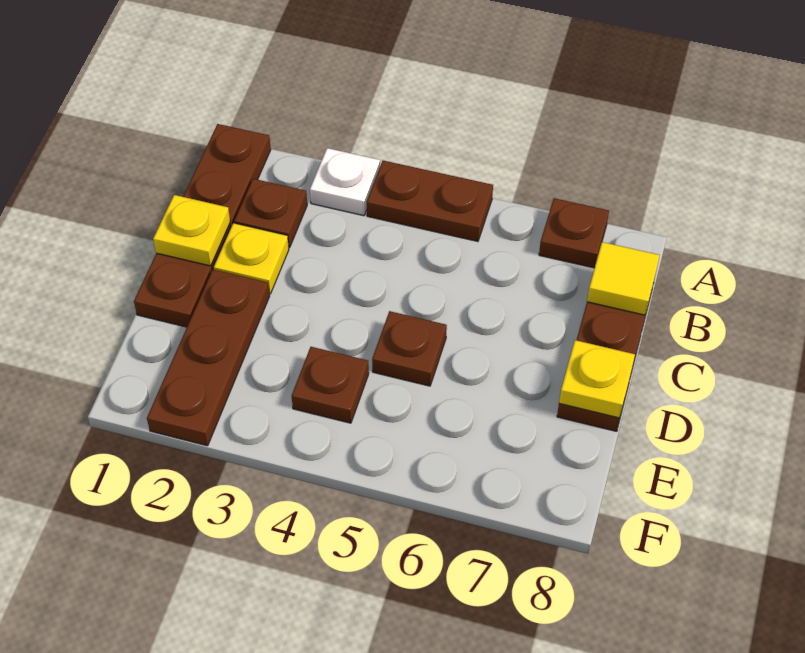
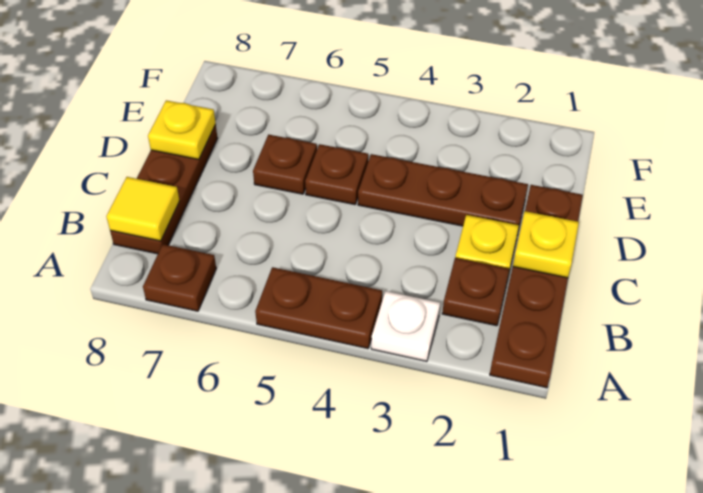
brown 1x3 plate [147,270,270,446] -> brown 1x3 plate turned to [358,154,528,230]
brown 1x1 plate [292,347,369,423] -> brown 1x1 plate moved to [253,135,317,194]

